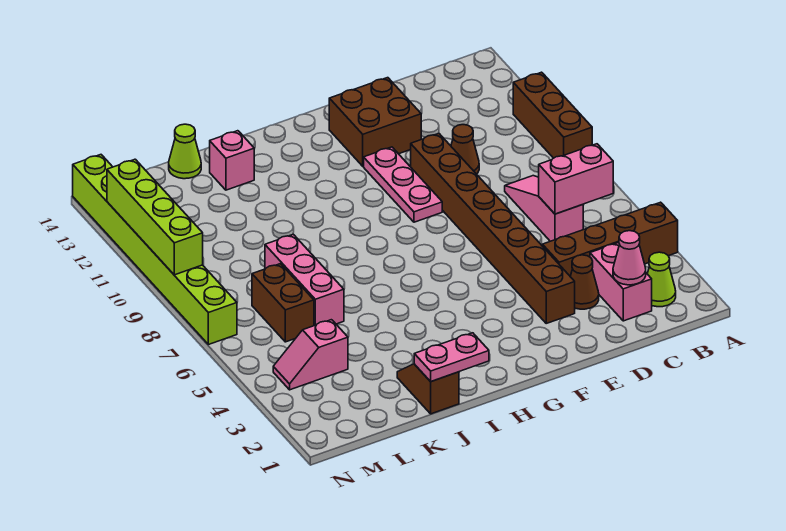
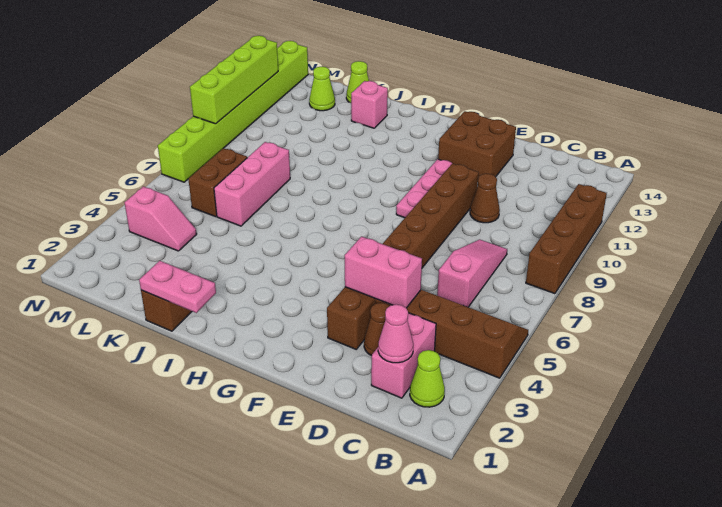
brown 1x3 brick [513,72,592,158] -> brown 1x4 brick [526,184,607,294]
pink 1x2 brick [539,144,613,214] -> pink 1x2 brick moved to [345,236,422,308]
pink 1x2 slope [273,320,348,390] -> pink 1x2 slope turned to [124,187,197,251]
none -> lime 1x1 cone [309,67,335,111]

